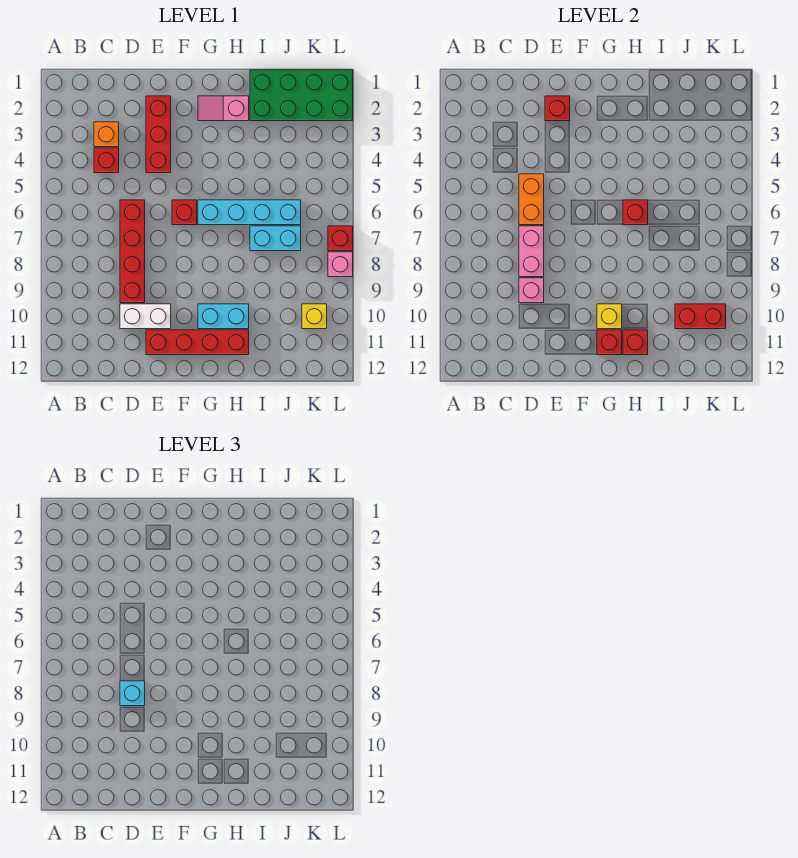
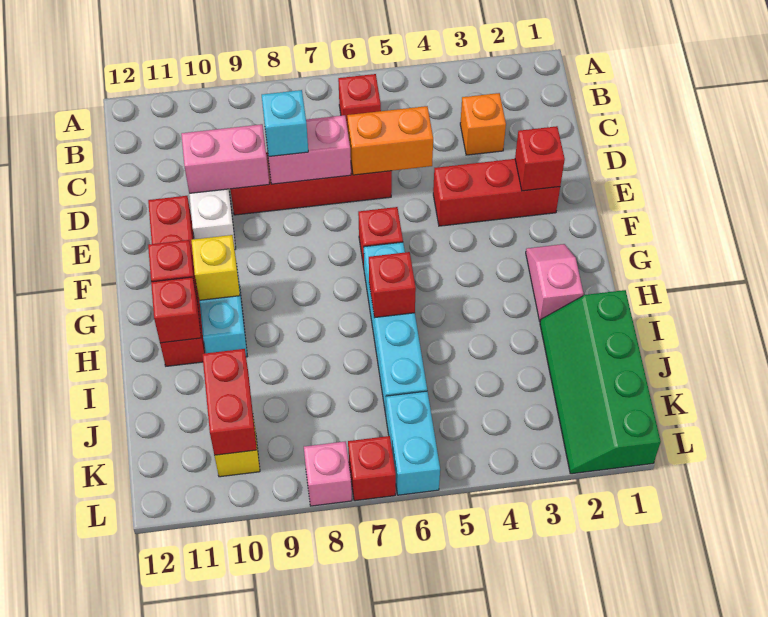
red 1x1 brick [94,148,119,173] -> red 1x1 brick moved to [338,74,381,129]
pink 1x1 brick [519,278,544,303] -> pink 1x2 brick [181,124,269,193]
green 2x4 brick [250,70,353,121] -> green 2x4 slope [540,290,661,474]
cyan 1x2 brick [250,226,301,251] -> cyan 1x2 brick moved to [386,391,440,495]

